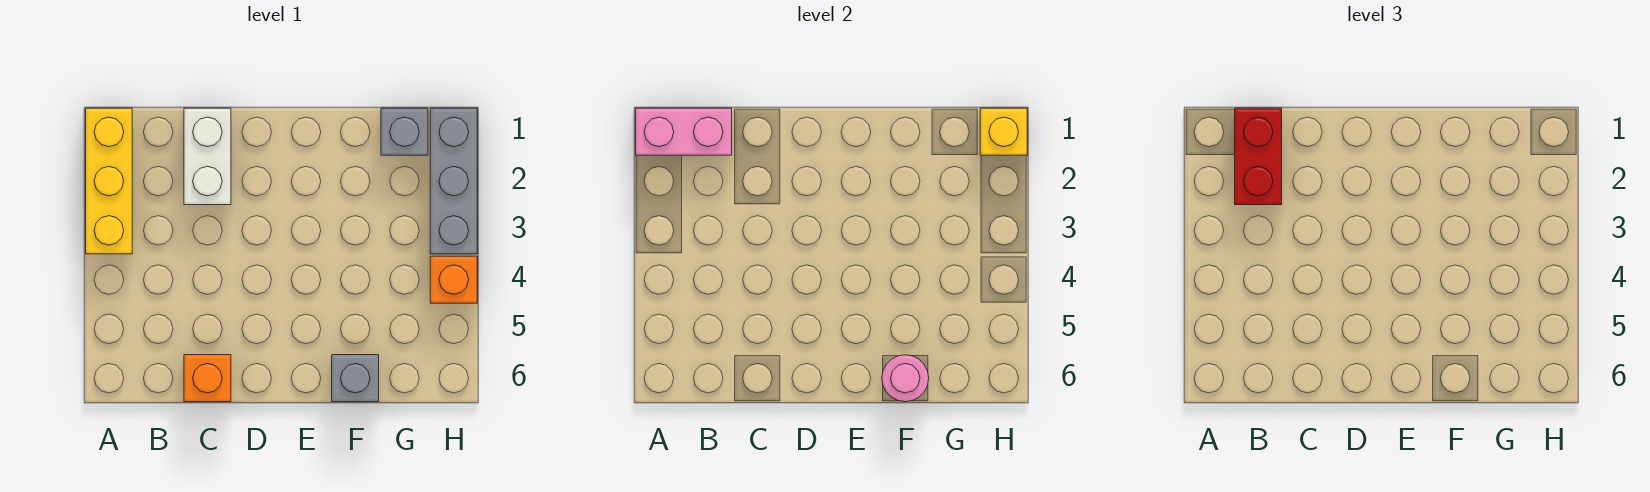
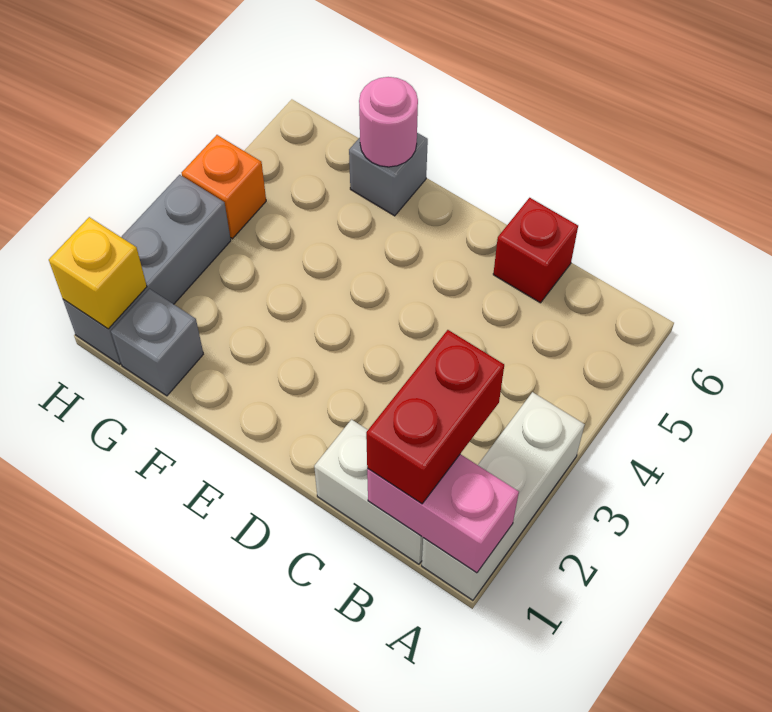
yellow 1x3 brick [86,108,132,254] -> white 1x3 brick [422,392,585,600]
white 1x2 brick [184,108,231,205] -> white 1x2 brick turned to [314,420,423,564]
orange 1x1 brick [184,355,231,402] -> red 1x1 brick [493,198,578,303]

